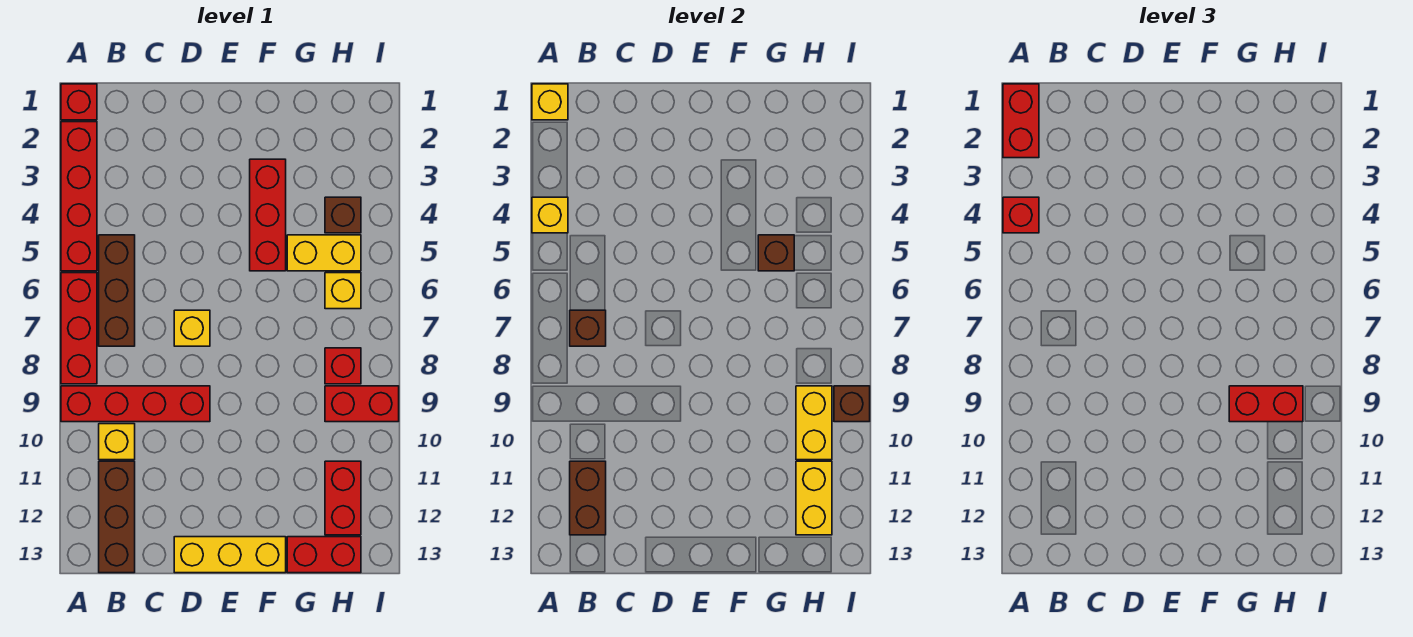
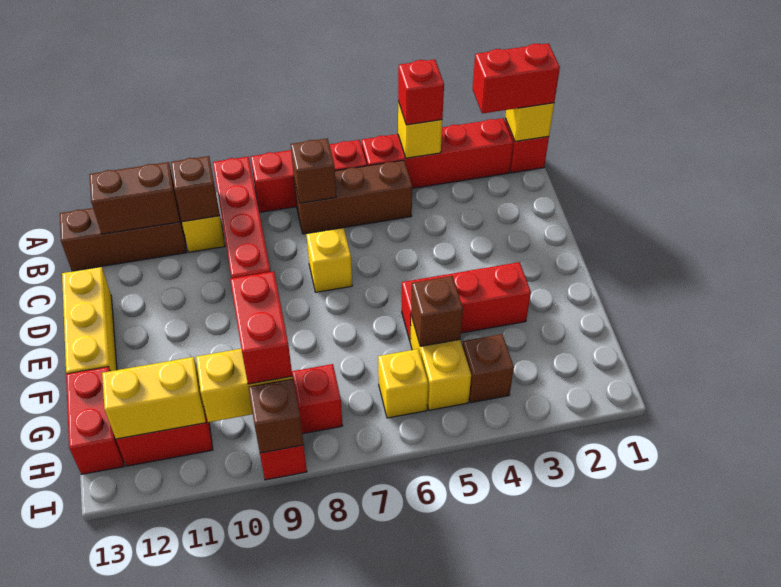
none -> brown 1x1 brick [171,156,219,222]

